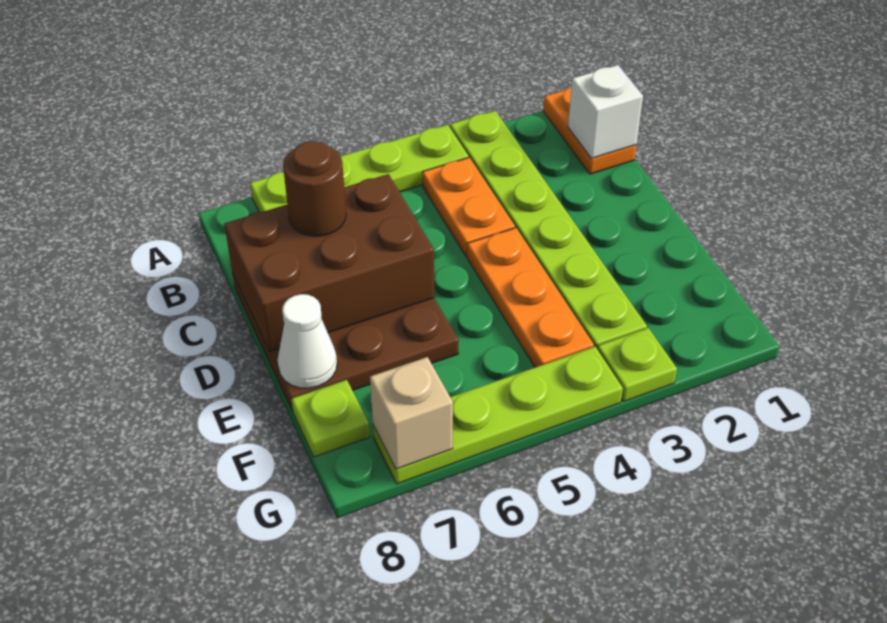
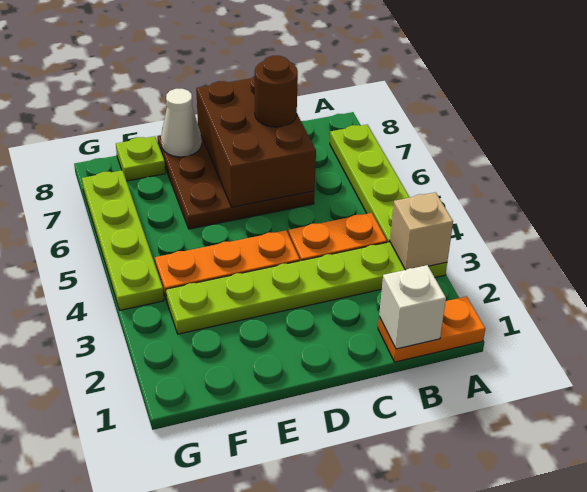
lime 1x1 plate [597,328,677,402] -> none
tan 1x1 brick [370,357,453,469] -> tan 1x1 brick moved to [390,192,453,270]

